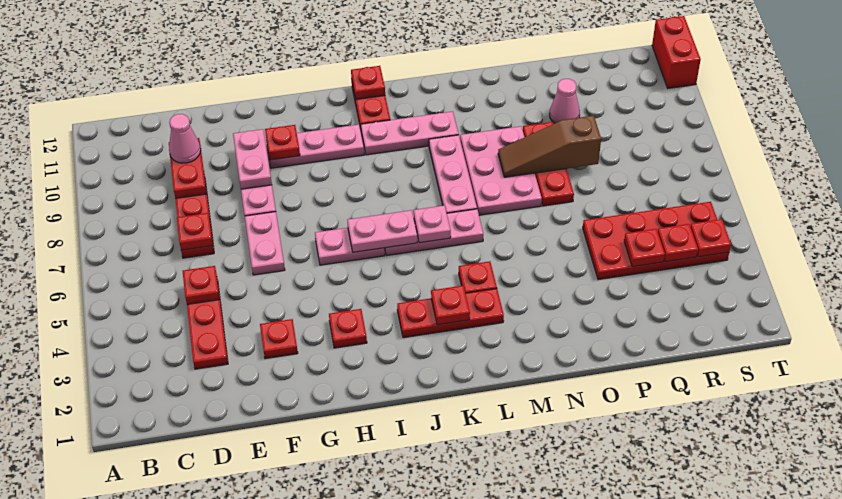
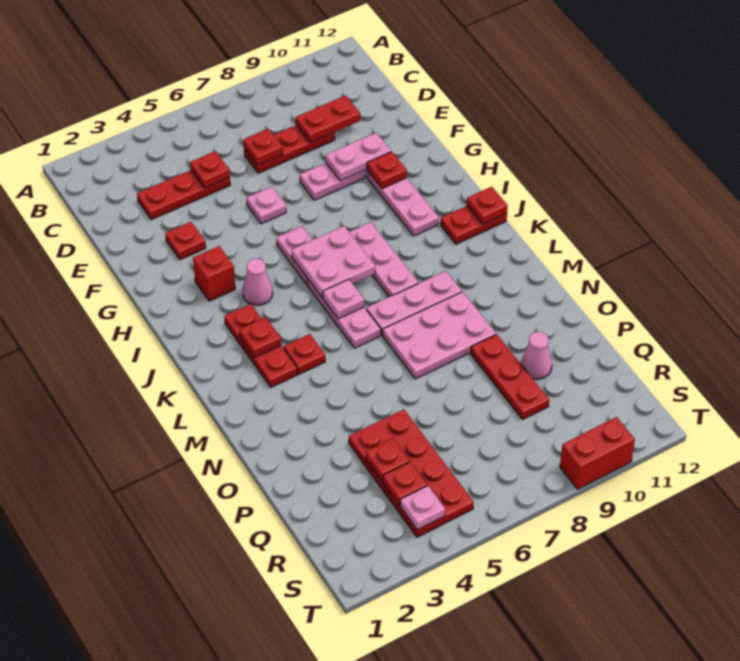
pink 1x1 cone [169,114,201,163] -> pink 1x1 cone moved to [243,258,273,305]
pink 1x2 plate [245,212,285,275] -> pink 1x1 plate [247,187,286,224]
red 1x1 plate [329,309,367,348] -> red 1x1 brick [193,246,235,301]
pink 1x2 plate [347,210,417,252] -> pink 2x2 plate [291,226,375,298]
pink 1x3 plate [361,111,459,155] -> pink 1x3 plate moved to [349,222,418,297]
brown 1x3 slope [498,116,601,177] -> none
red 1x3 plate [523,122,574,206] -> red 1x3 plate turned to [471,334,549,420]
red 1x1 plate [690,219,731,257] -> pink 1x1 plate [400,486,445,530]
red 1x2 brick [652,16,701,88] -> red 1x2 brick moved to [560,417,635,489]

